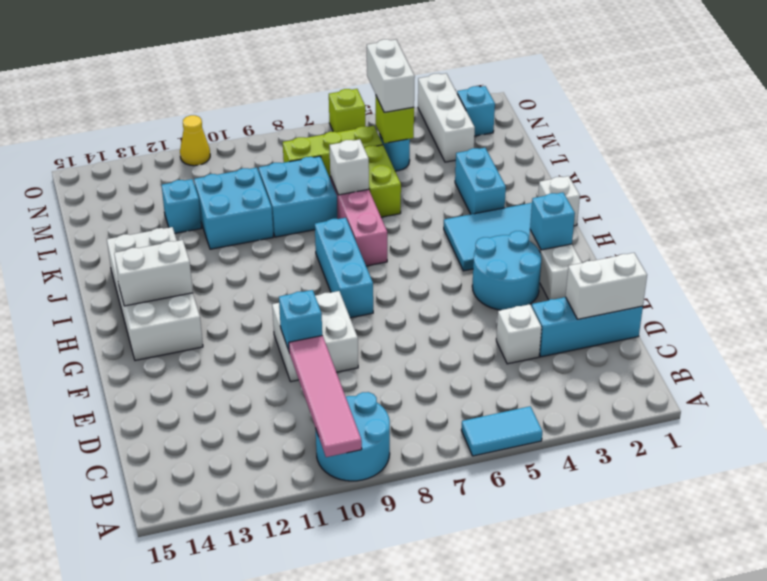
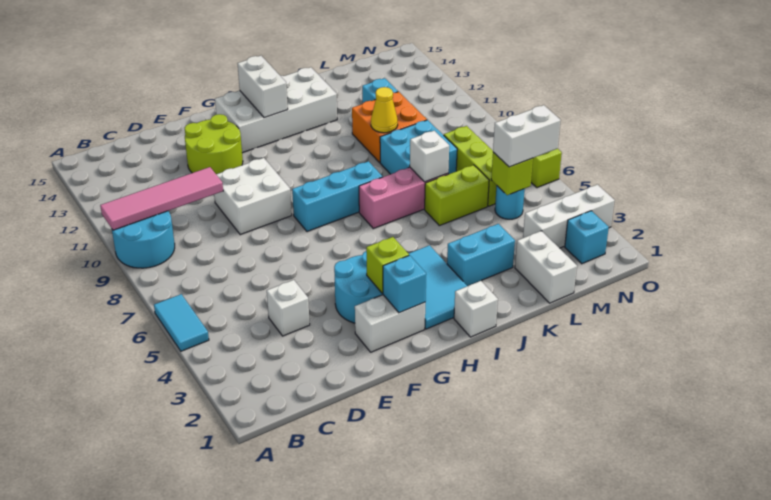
cyan 1x3 brick [532,297,643,357] -> none
white 1x2 brick [566,253,647,319] -> white 1x2 brick moved to [515,231,577,303]
cyan 1x1 brick [279,290,322,350] -> none
none -> lime 2x2 round brick [185,114,243,174]
none -> lime 1x1 brick [366,237,409,293]
cyan 2x2 brick [194,168,273,249] -> orange 2x2 brick [352,92,427,162]
yellow 1x1 cone [180,115,210,166] -> yellow 1x1 cone moved to [371,87,398,133]

